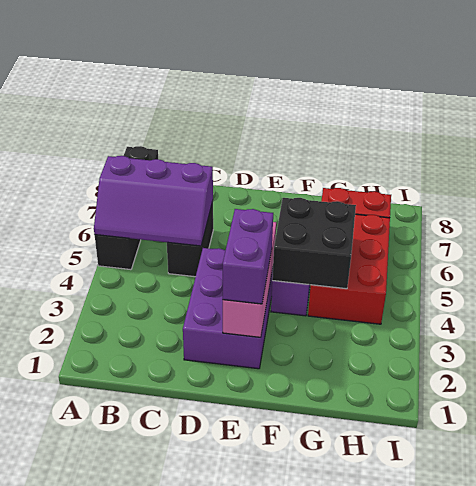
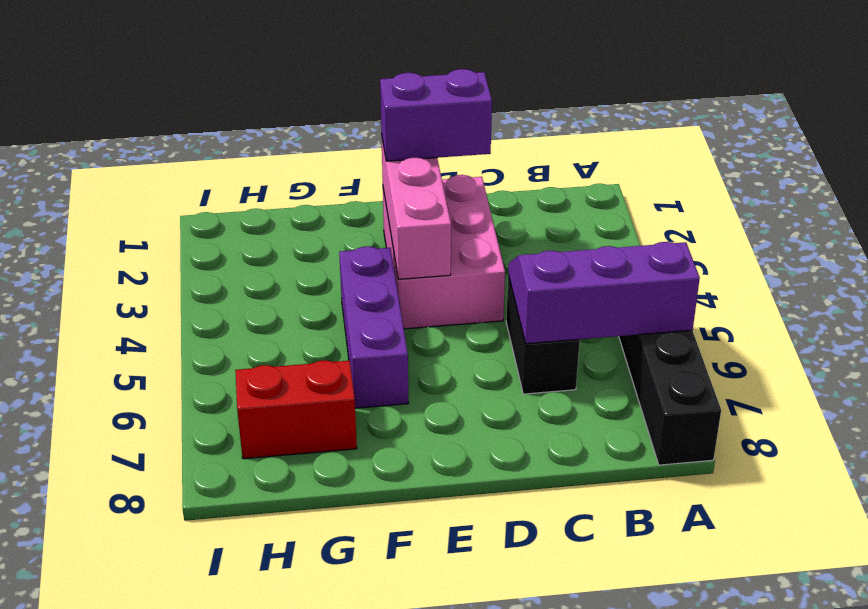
purple 2x3 brick [183,248,273,369] -> pink 2x3 brick [383,175,505,329]
purple 1x2 brick [223,209,273,304] -> purple 1x2 brick turned to [380,69,492,161]
black 2x2 brick [272,198,356,289] -> none
red 2x3 brick [308,214,390,324] -> none

